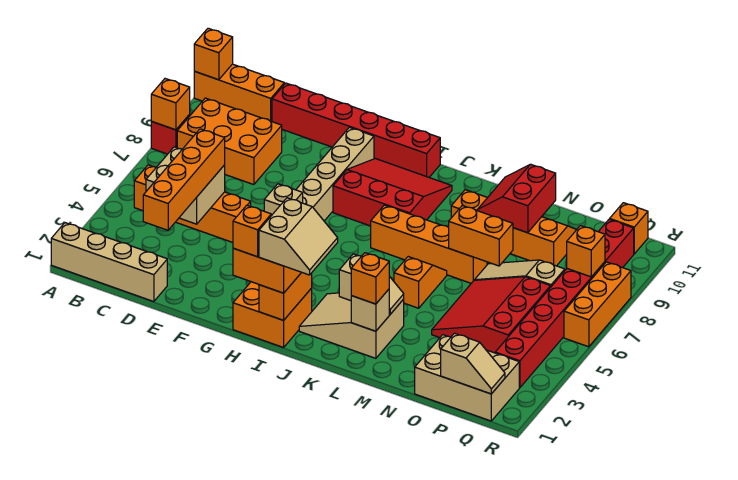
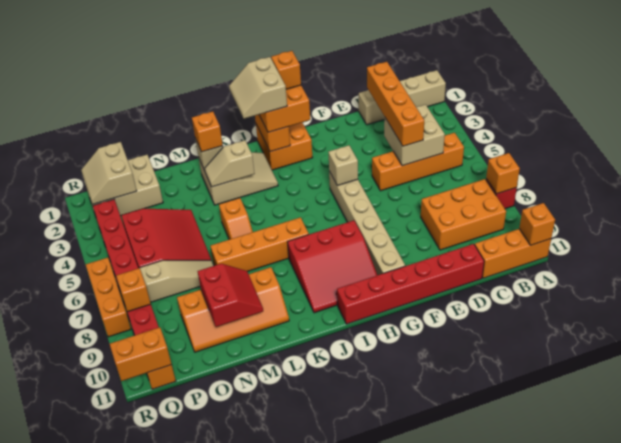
orange 1x2 brick [449,205,513,266] -> orange 1x2 brick moved to [110,327,172,381]
tan 1x2 slope [441,333,505,394] -> tan 2x2 slope [81,142,137,204]

